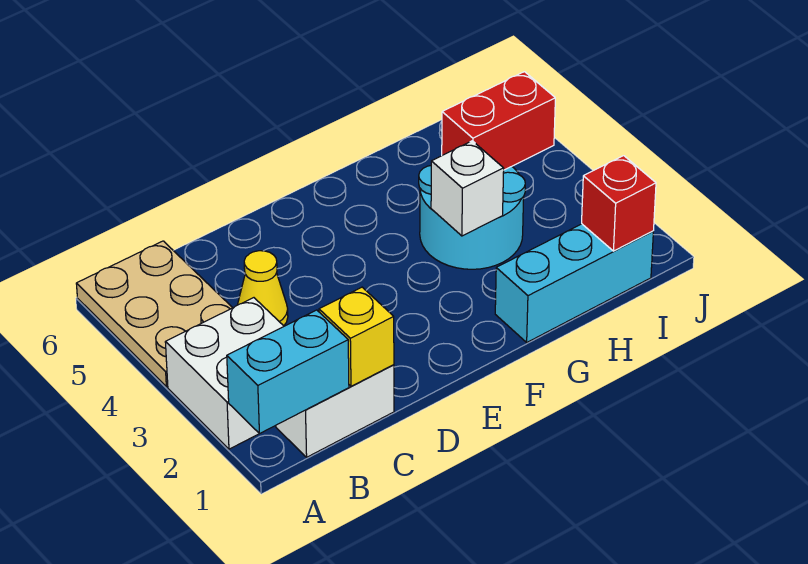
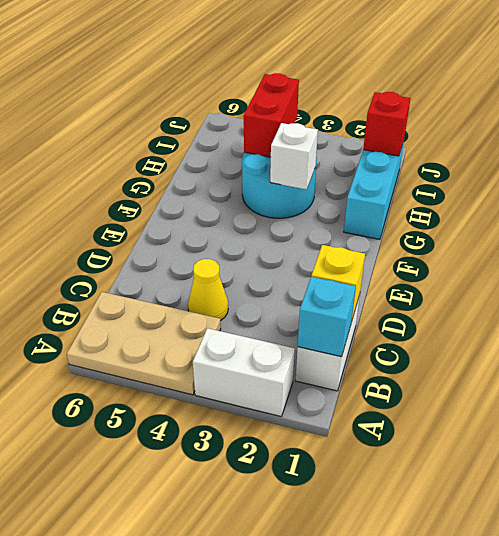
cyan 1x2 brick [227,310,349,434] -> cyan 1x1 brick [298,277,356,357]
white 2x2 brick [165,298,284,449] -> white 1x2 brick [193,328,295,416]

